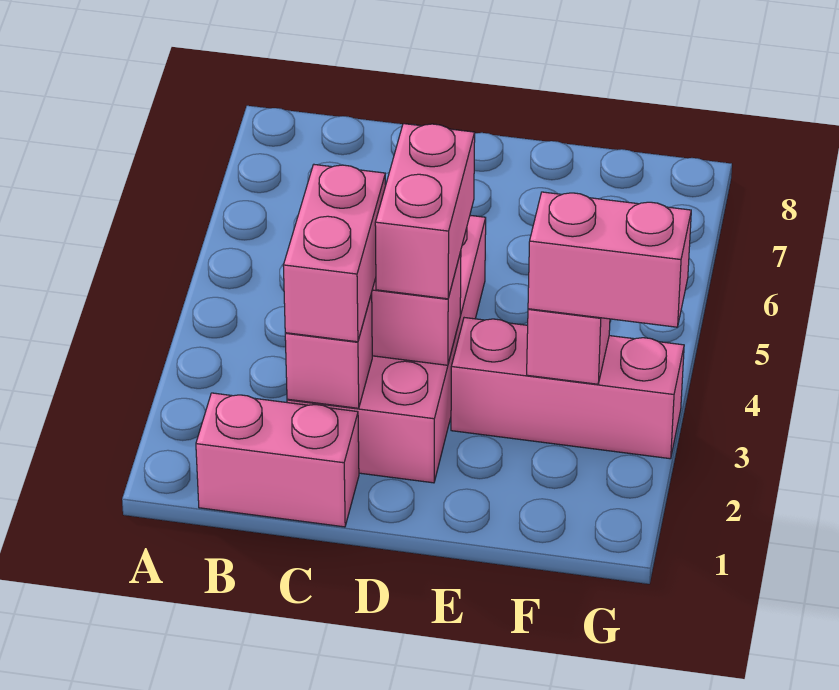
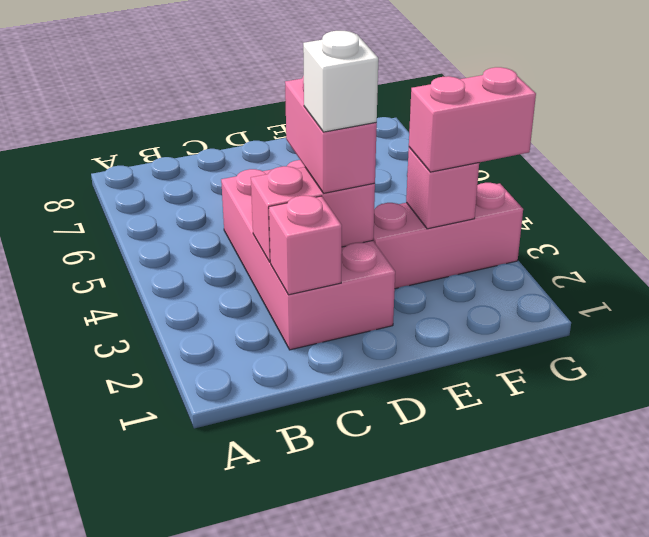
pink 1x2 brick [196,393,359,527] -> none
pink 1x2 brick [283,165,386,342] -> none
none -> white 1x1 brick [303,31,378,132]

